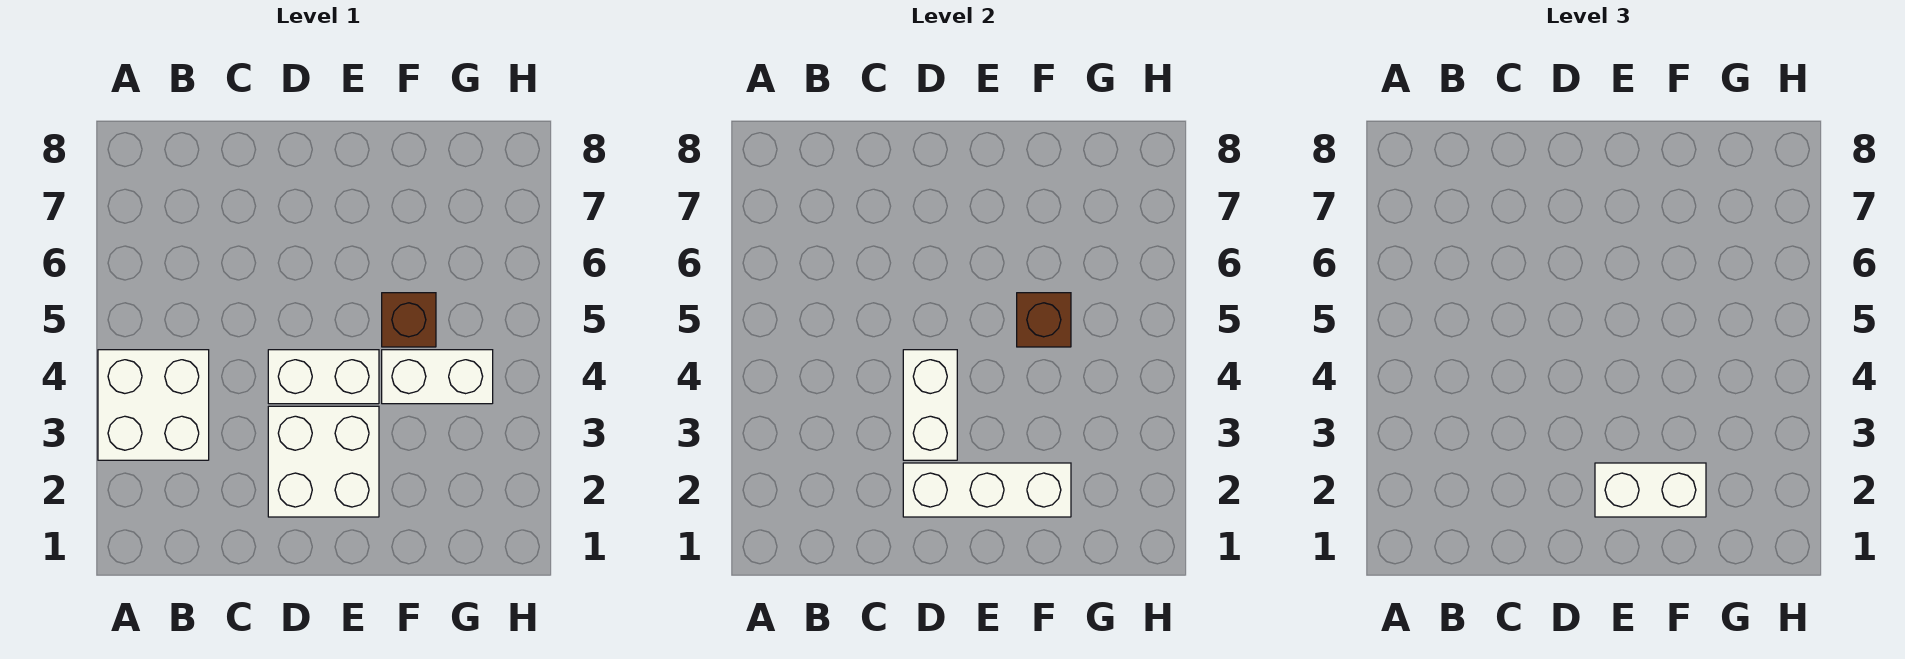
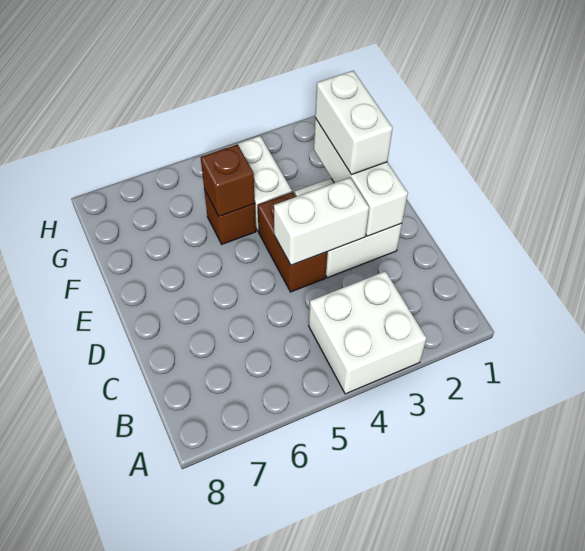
white 1x2 brick [268,350,379,404] -> brown 1x2 brick [258,192,327,292]

